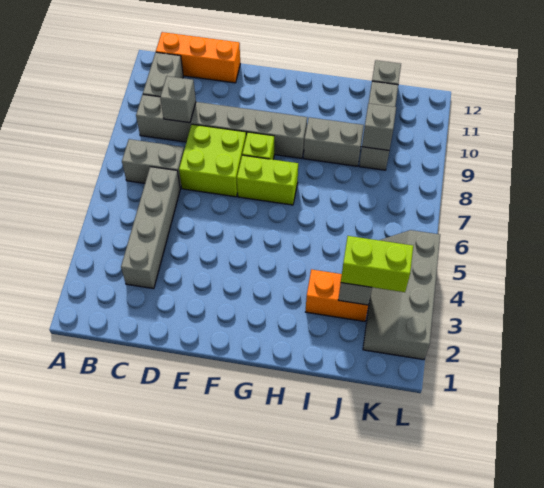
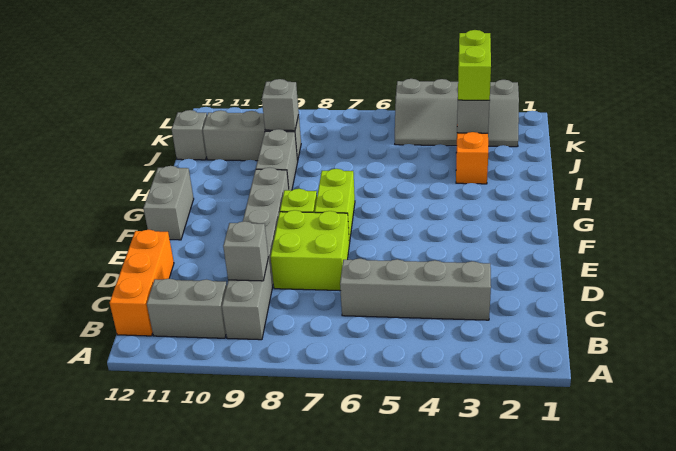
grey 1x2 brick [122,139,184,188] -> grey 1x2 brick moved to [144,166,194,240]

